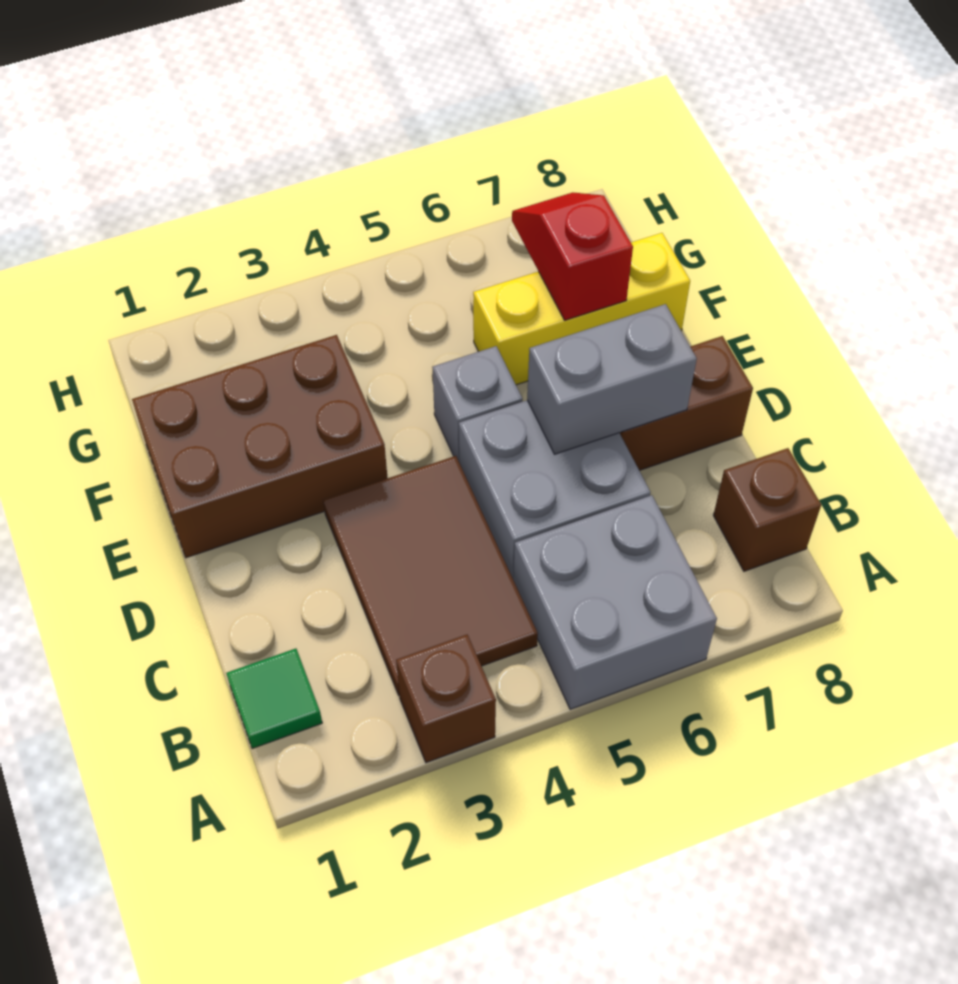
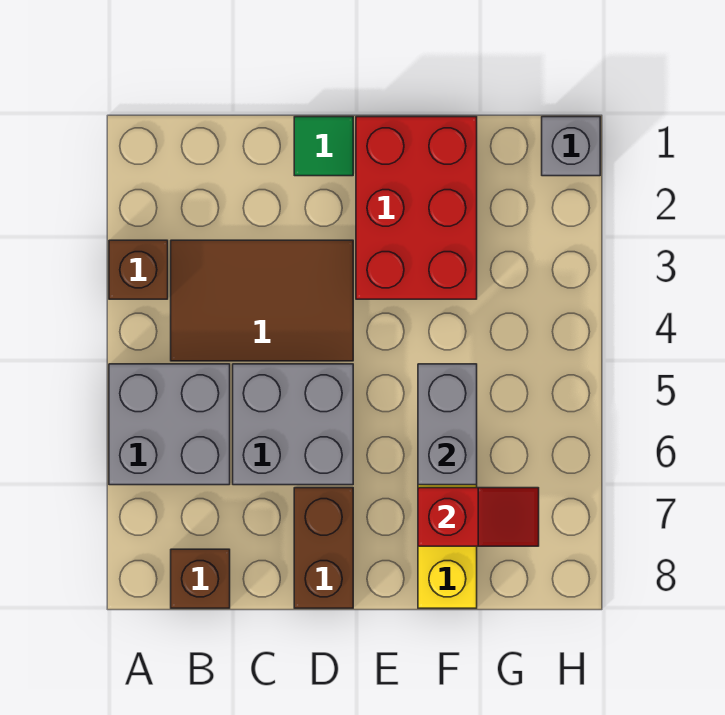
green 1x1 tile [226,649,322,749] -> green 1x1 tile moved to [294,117,353,176]
grey 1x2 brick [527,304,697,454] -> grey 1x2 brick moved to [418,364,477,485]
brown 2x3 brick [132,335,387,558] -> red 2x3 brick [356,117,477,299]
grey 1x1 brick [432,346,523,461] -> grey 1x1 brick moved to [542,117,600,176]

